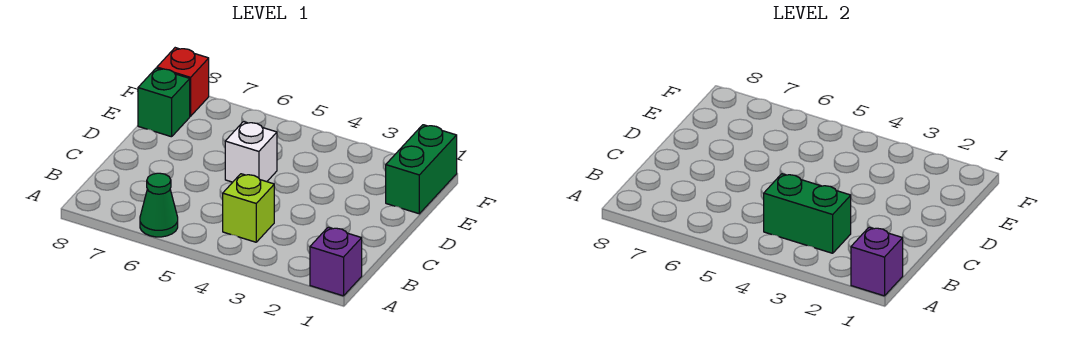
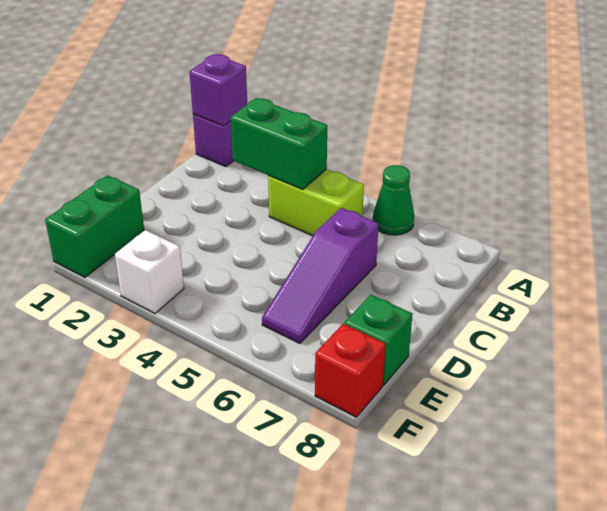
lime 1x1 brick [223,174,274,242] -> lime 1x2 brick [268,169,364,236]
none -> purple 1x3 slope [262,208,379,344]
white 1x1 brick [225,122,277,182] -> white 1x1 brick moved to [115,230,184,313]

